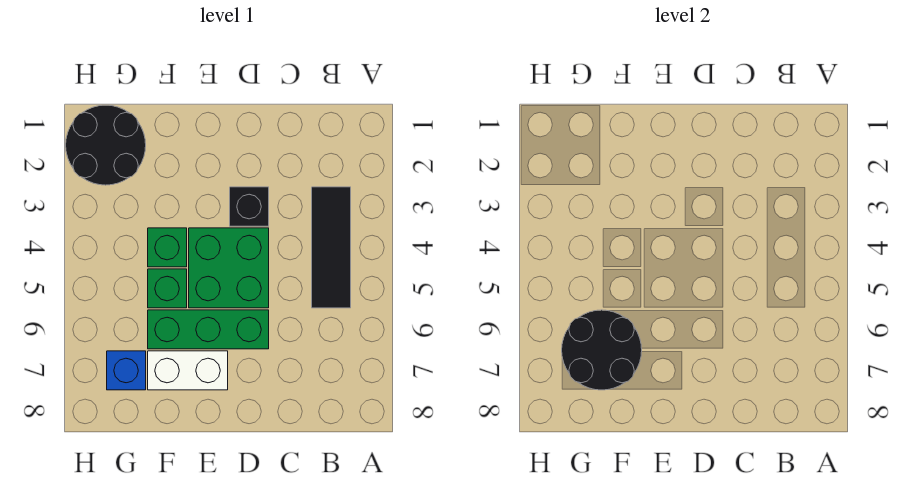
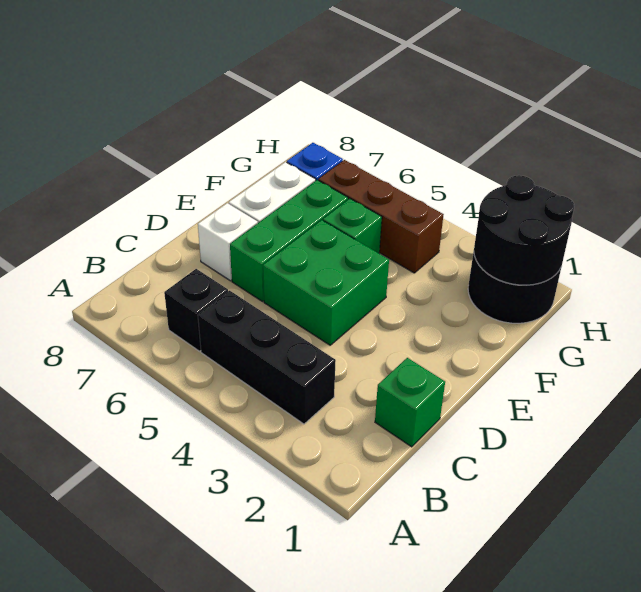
black 1x3 tile [312,187,351,308] -> black 1x3 brick [198,291,336,424]
black 1x1 brick [230,187,269,226] -> black 1x1 brick moved to [164,269,228,351]
none -> white 1x1 brick [198,203,258,281]
green 1x1 brick [148,228,187,267] -> green 1x1 brick moved to [375,358,445,447]
black 2x2 round brick [562,310,642,390] -> black 2x2 round brick moved to [474,175,574,285]
none -> brown 1x3 brick [318,160,444,273]

